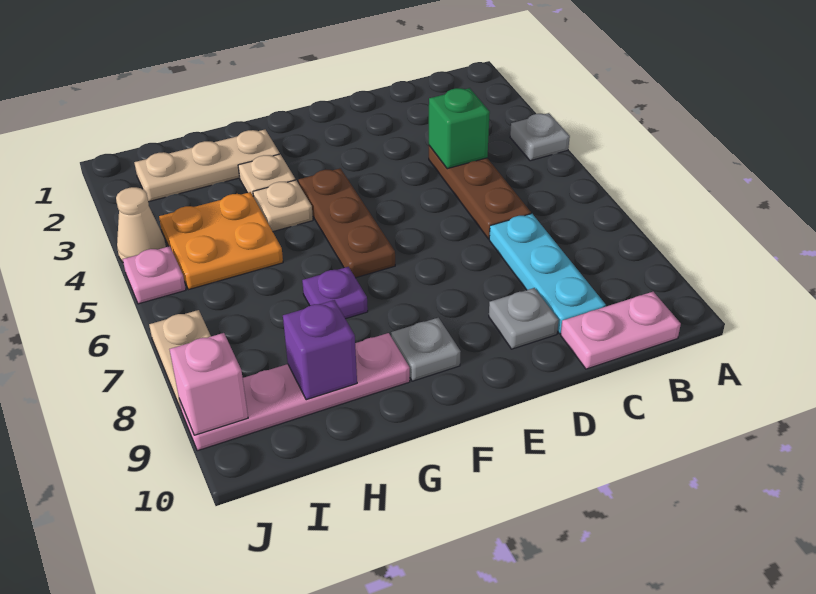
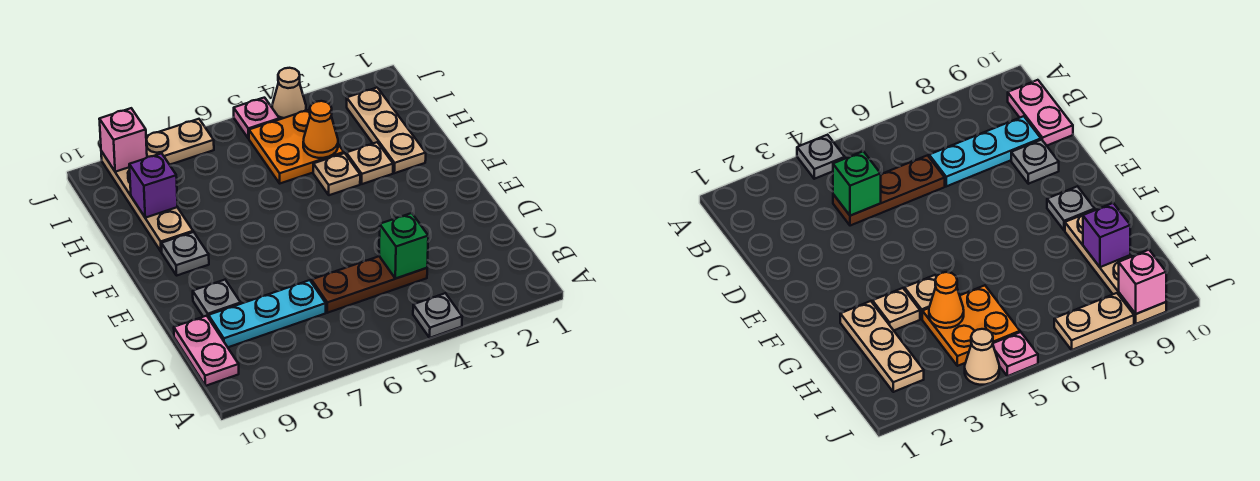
brown 1x3 plate [298,168,395,278] -> none
purple 1x1 plate [302,267,368,319] -> none
pink 1x4 plate [179,333,410,451] -> tan 1x4 plate [101,151,193,252]
none -> orange 1x1 cone [303,101,338,158]

